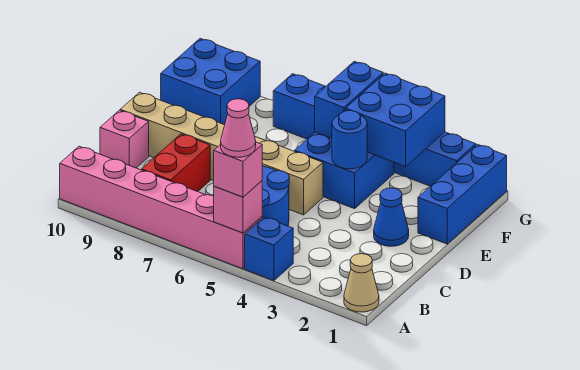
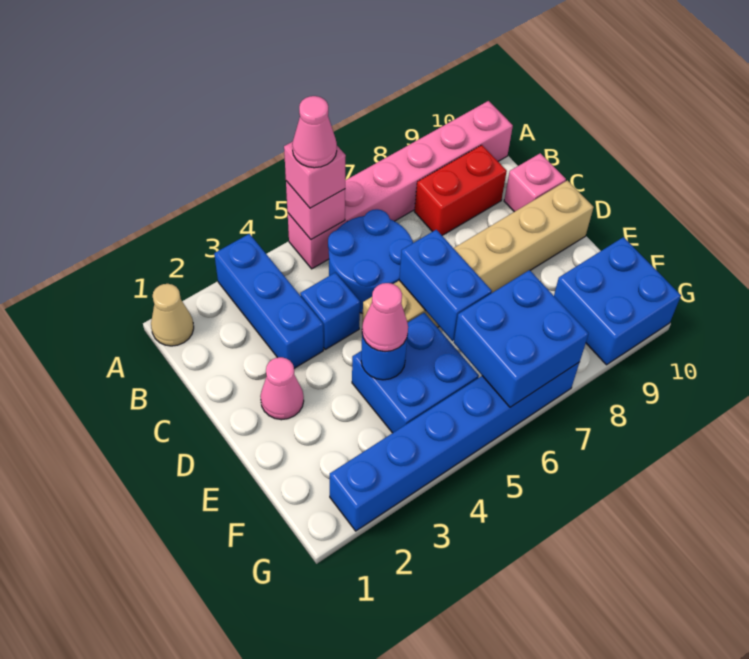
blue 1x1 brick [245,217,293,281] -> blue 1x1 brick moved to [300,272,360,349]
red 1x2 brick [142,134,210,192] -> red 1x2 brick turned to [414,145,507,235]
blue 1x1 cone [374,188,409,246] -> pink 1x1 cone [260,357,304,420]
blue 1x3 brick [418,144,507,244] -> blue 1x3 brick moved to [214,234,323,368]
none -> pink 1x1 cone [362,283,408,352]
blue 2x2 brick [346,73,445,167] -> blue 2x2 brick moved to [454,270,589,407]
blue 1x2 brick [315,61,383,138] -> blue 1x2 brick moved to [399,230,492,341]

